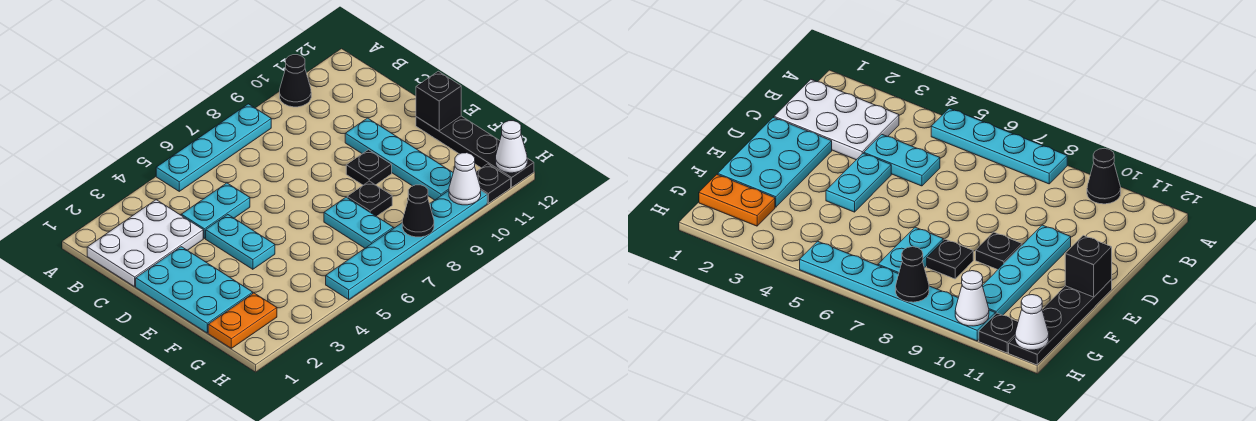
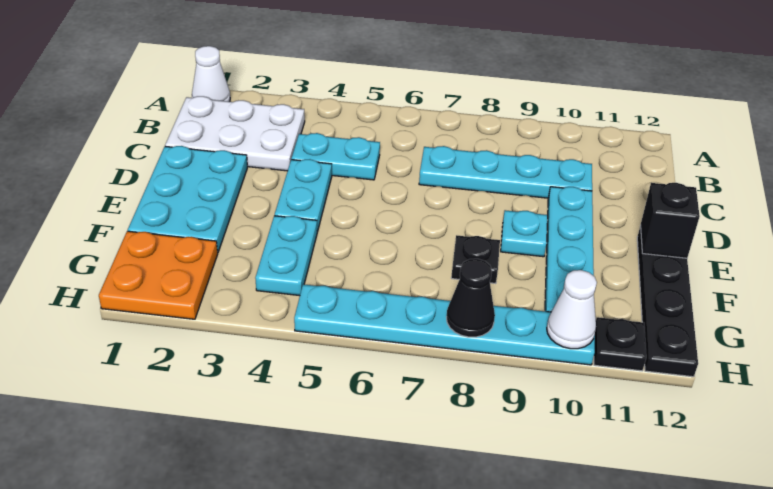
cyan 1x4 plate [156,104,271,191] -> cyan 1x4 plate moved to [419,146,592,198]
black 1x1 cone [280,55,311,107] -> none
black 1x1 plate [346,150,392,185] -> cyan 1x1 plate [501,210,547,257]
cyan 1x2 plate [324,197,393,248] -> cyan 1x2 plate moved to [255,216,317,296]
orange 1x2 plate [208,293,277,348] -> orange 2x2 plate [99,231,218,319]
white 1x1 cone [496,121,527,173] -> white 1x1 cone moved to [192,46,230,102]

